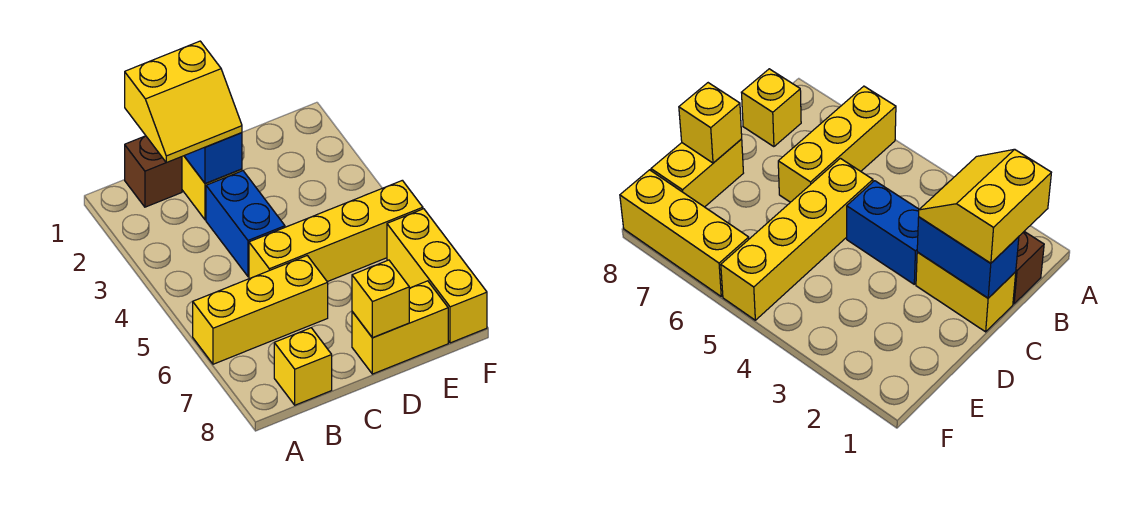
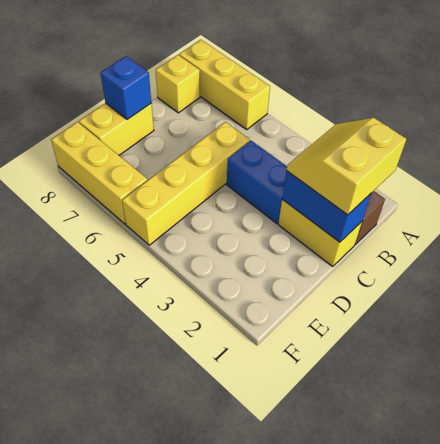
yellow 1x3 brick [193,256,328,364] -> yellow 1x3 brick turned to [179,40,270,130]
yellow 1x1 brick [352,260,409,338] -> blue 1x1 brick [101,56,151,120]

